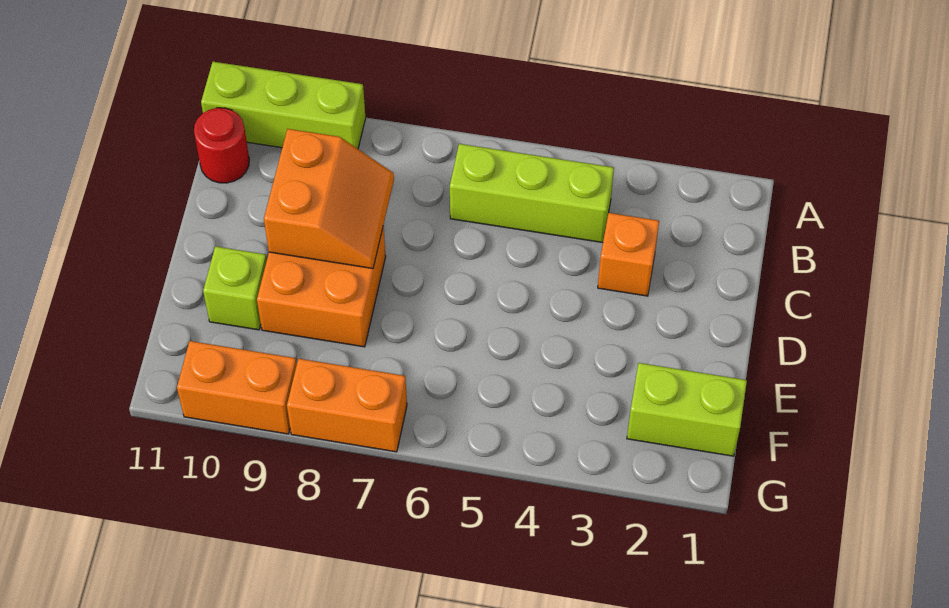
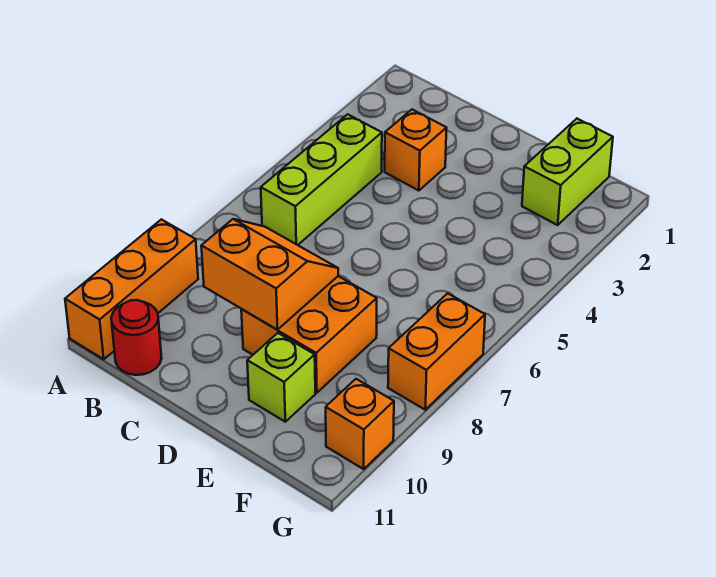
lime 1x3 brick [201,62,366,149] -> orange 1x3 brick [65,219,198,359]
orange 1x2 brick [177,341,297,434] -> orange 1x1 brick [326,379,394,469]

